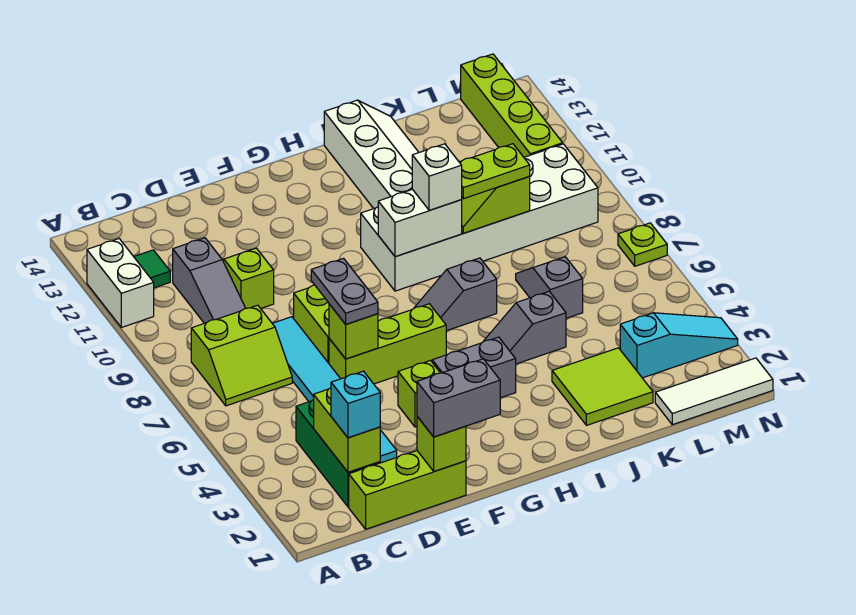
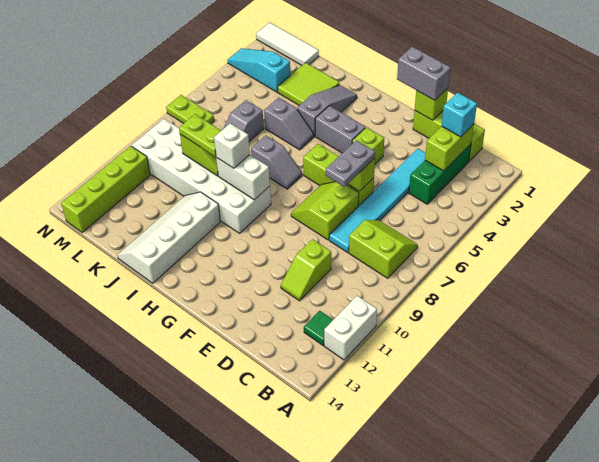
grey 1x3 slope [173,238,245,323] -> grey 1x3 slope moved to [297,85,357,136]
lime 1x1 plate [618,223,667,266] -> lime 1x2 plate [166,95,214,124]

